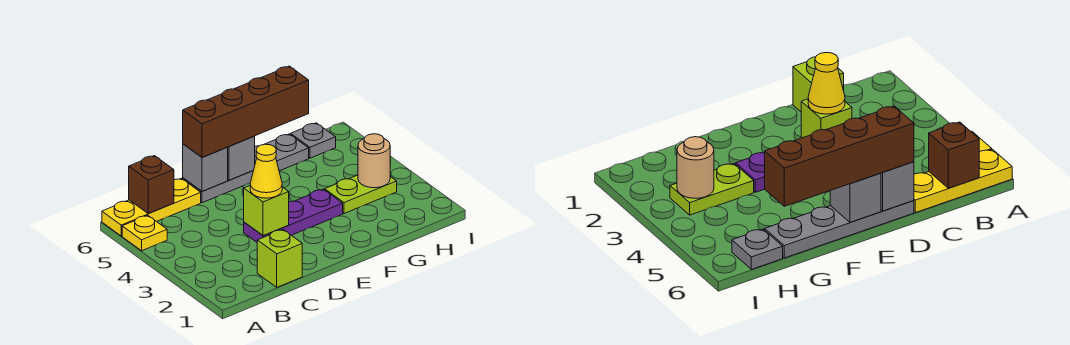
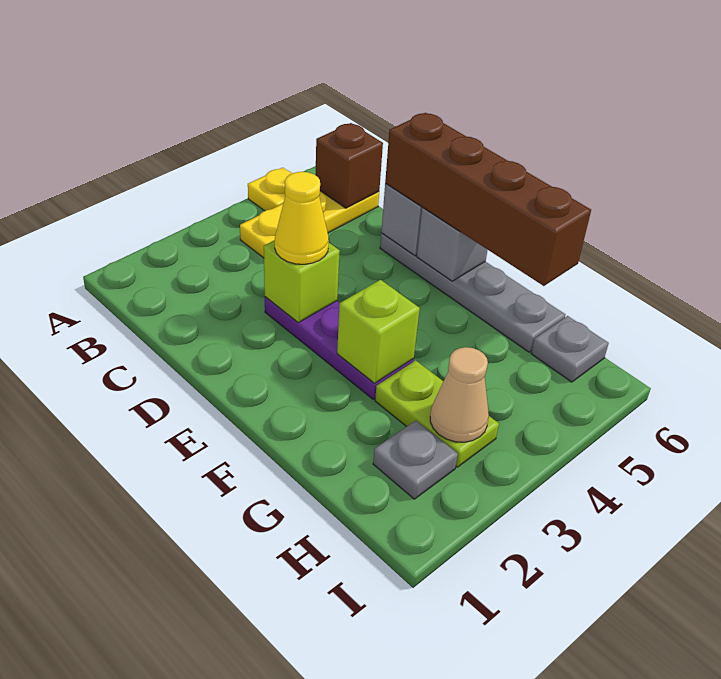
yellow 1x3 plate [102,178,201,236] -> yellow 1x3 plate turned to [240,191,379,258]
lime 1x1 brick [257,230,302,287] -> lime 1x1 brick moved to [337,280,420,383]
none -> grey 1x1 plate [373,420,458,499]
tan 1x1 round brick [358,134,390,188] -> tan 1x1 cone [430,347,489,442]

